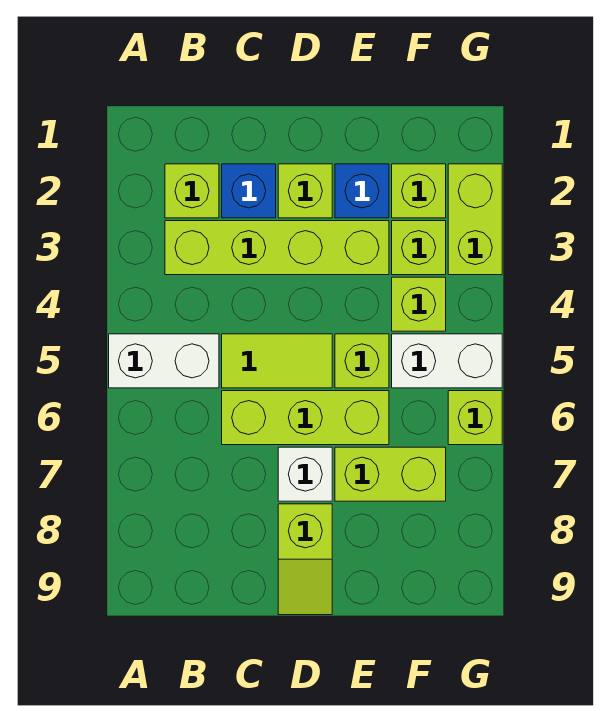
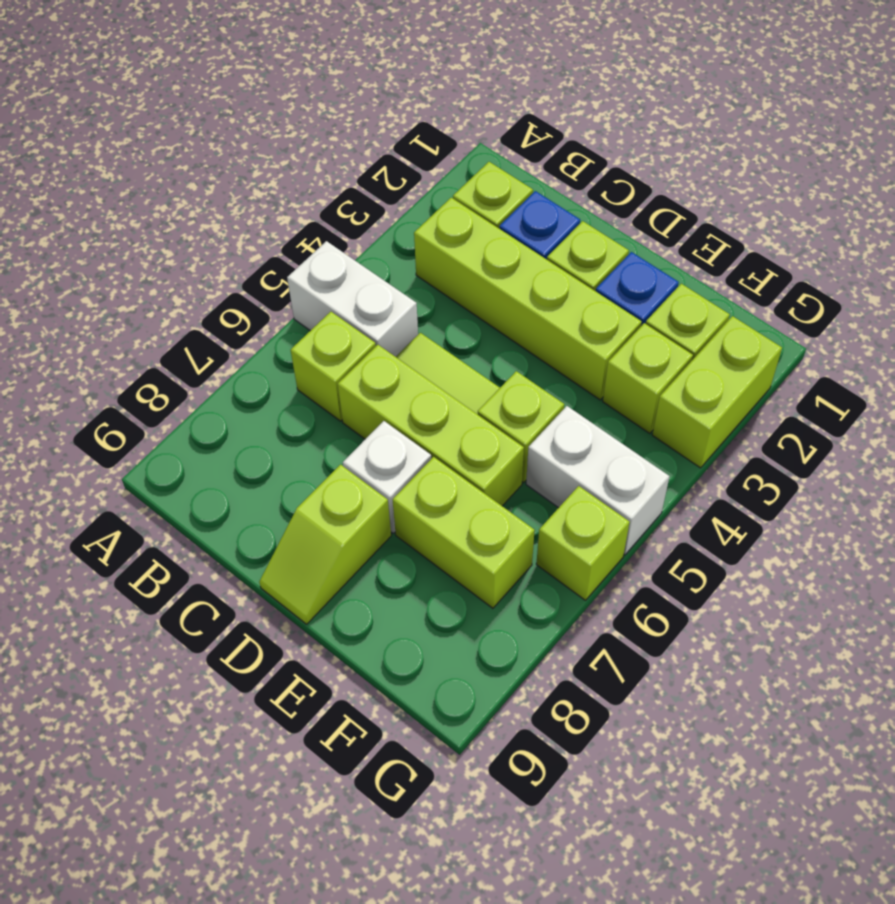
lime 1x1 brick [392,277,446,331] -> lime 1x1 brick moved to [291,312,376,421]

